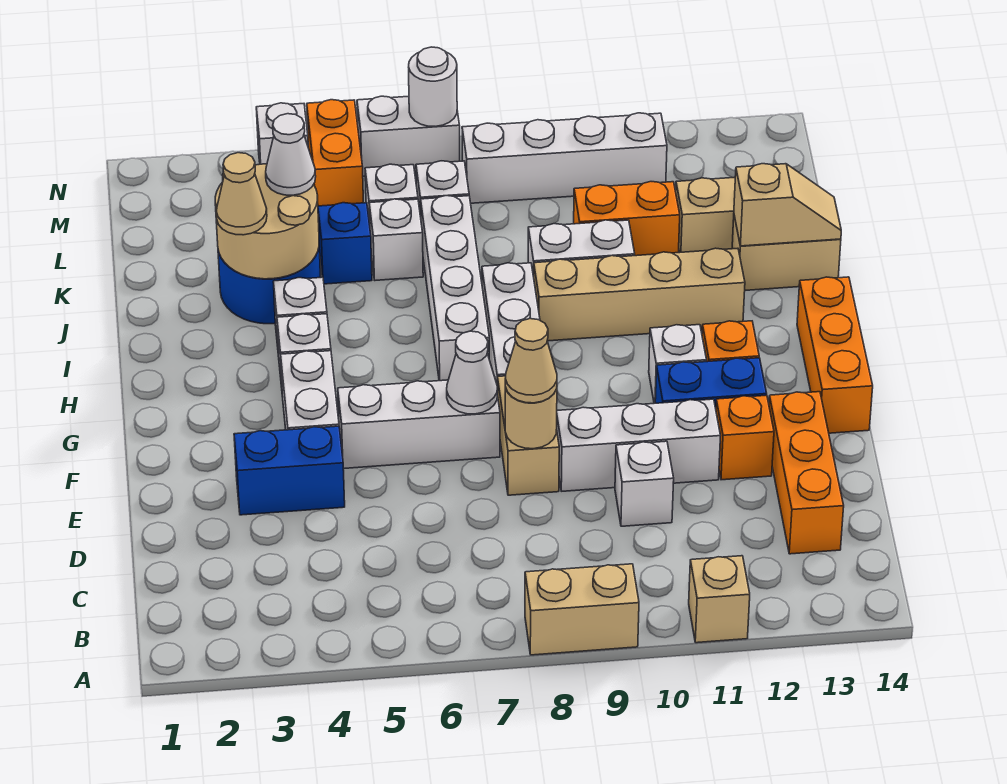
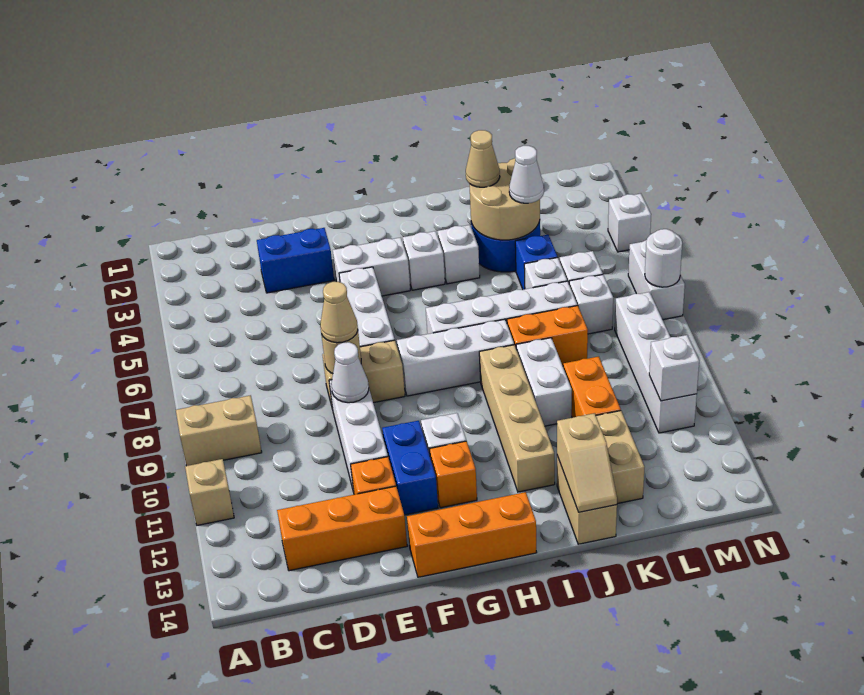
tan 1x2 brick [525,564,639,655] -> tan 1x2 brick turned to [176,395,262,466]
white 1x1 brick [615,441,674,526] -> white 1x1 brick moved to [649,335,699,401]
blue 1x2 brick [234,426,345,515] -> blue 1x2 brick turned to [257,228,334,293]
white 1x1 cone [447,331,497,414] -> white 1x1 cone moved to [331,342,369,403]
orange 1x2 brick [307,100,363,206] -> orange 1x2 brick moved to [507,306,588,366]

